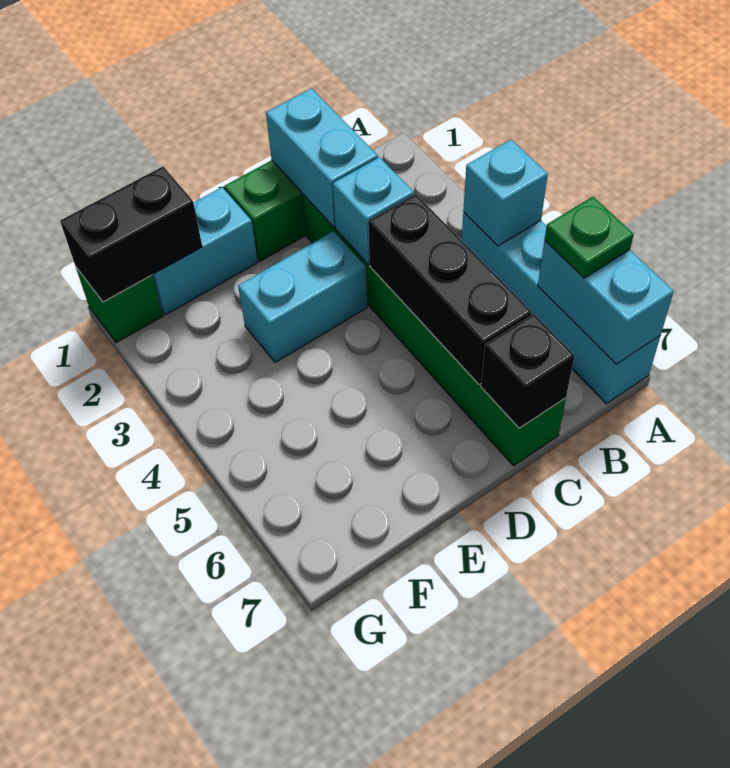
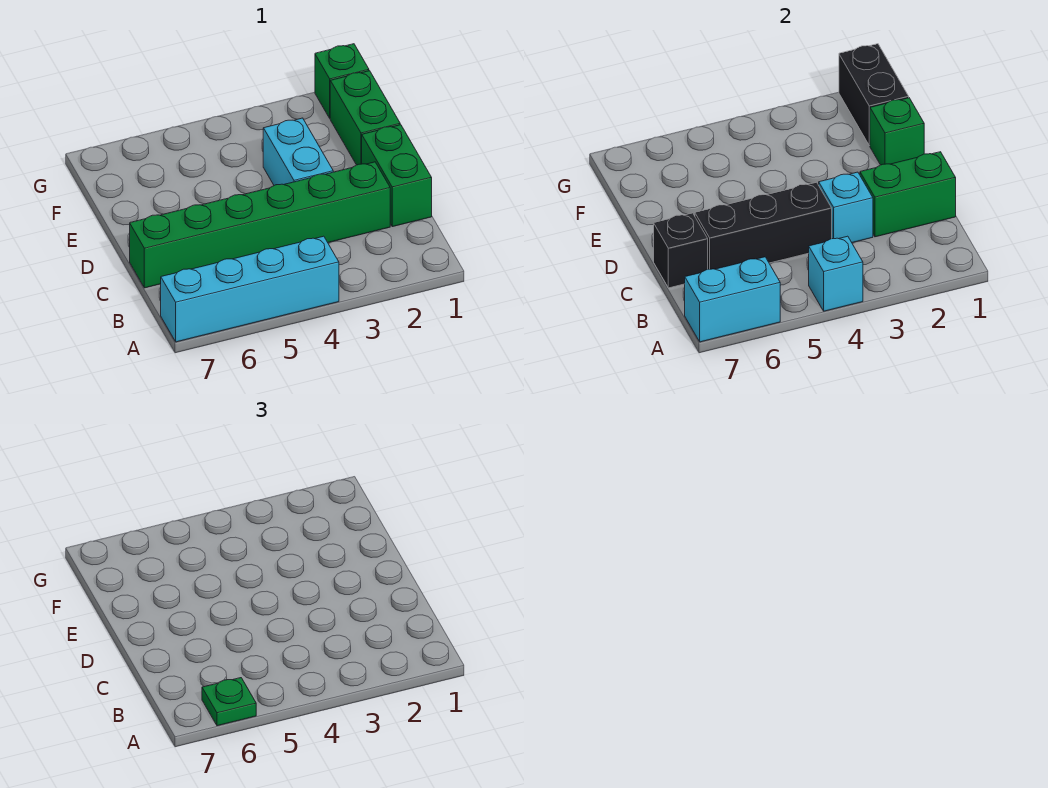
cyan 1x2 brick [266,88,378,227] -> green 1x2 brick [860,152,956,237]
cyan 1x2 brick [152,187,258,315] -> green 1x2 brick [330,71,400,165]
none -> green 1x1 brick [870,98,924,165]

